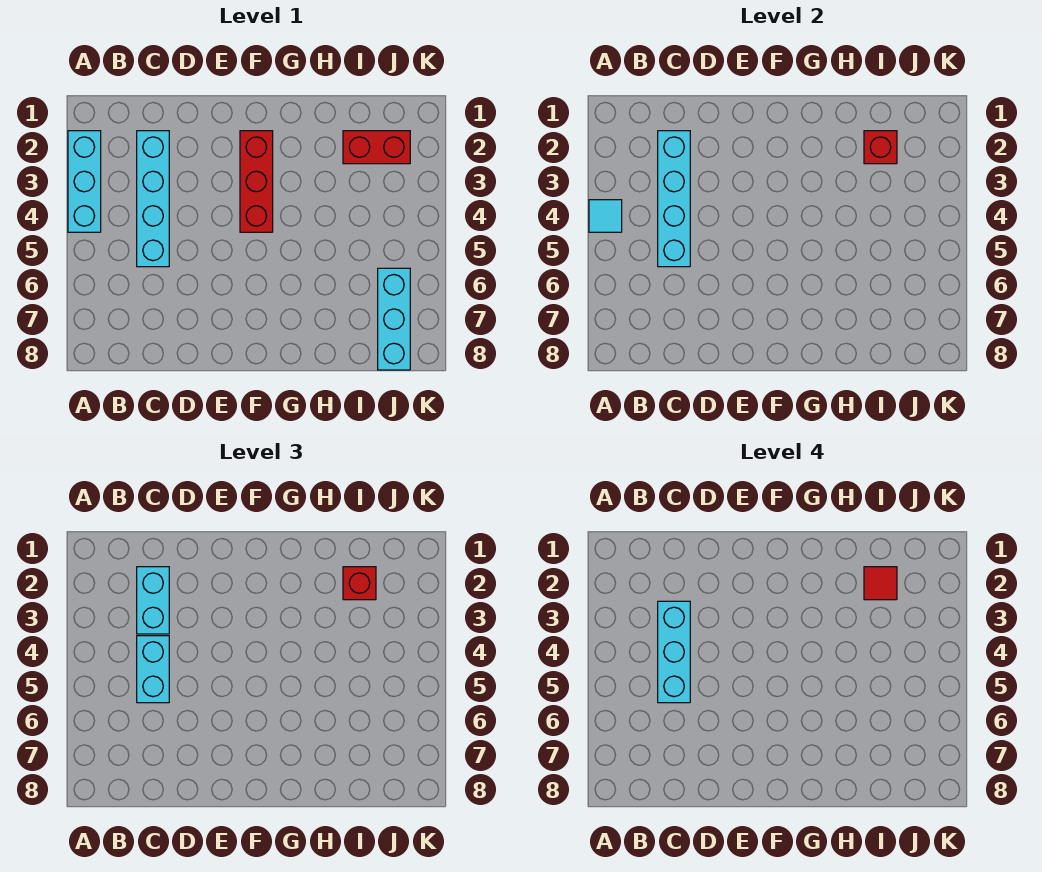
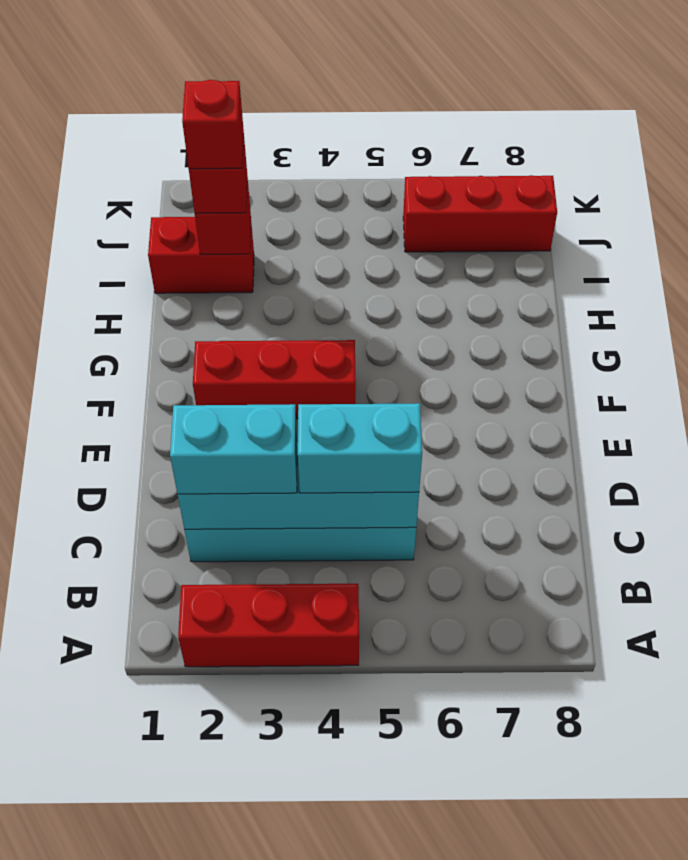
cyan 1x3 brick [68,131,101,232] -> red 1x3 brick [178,583,359,667]
cyan 1x1 tile [589,200,622,232] -> none
cyan 1x3 brick [658,601,690,703] -> none
red 1x2 brick [343,131,410,164] -> red 1x2 brick turned to [148,217,254,293]
red 1x1 tile [864,567,897,600] -> red 1x1 brick [182,80,243,169]
cyan 1x3 brick [378,268,410,370] -> red 1x3 brick [403,175,557,252]

